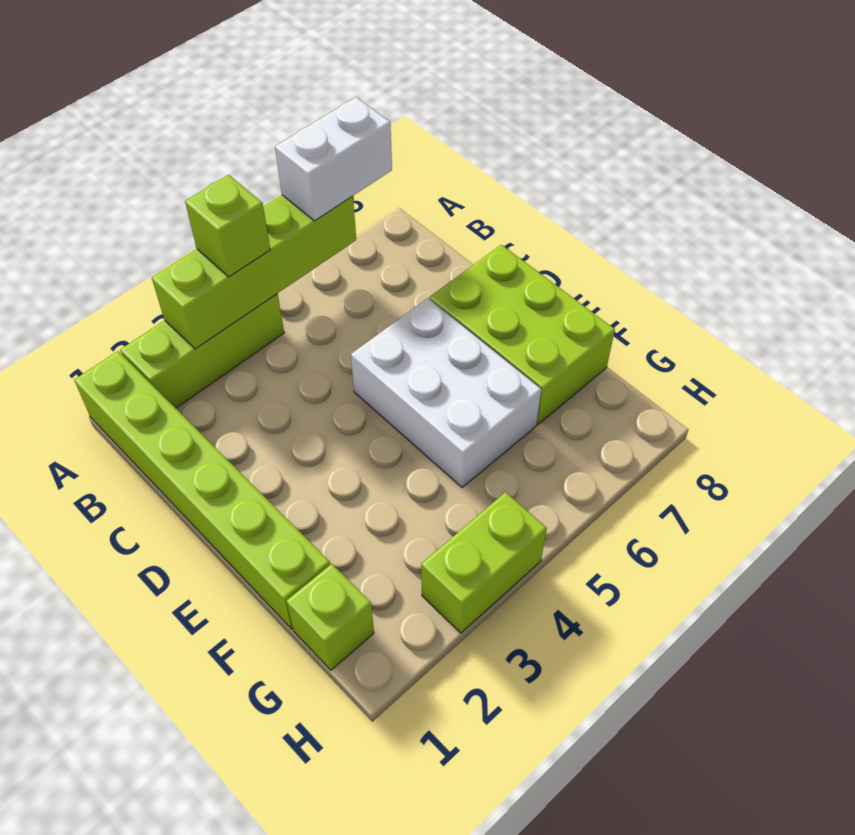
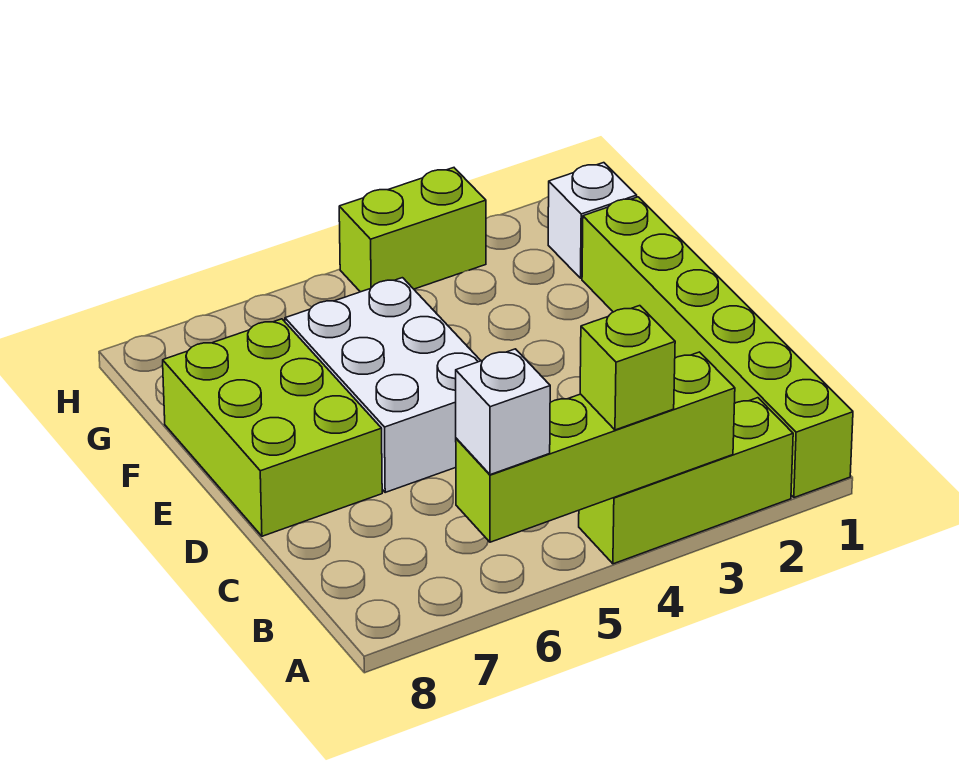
white 1x2 brick [275,97,392,221] -> white 1x1 brick [456,349,550,475]
lime 1x1 brick [286,564,374,670] -> white 1x1 brick [548,163,637,278]

